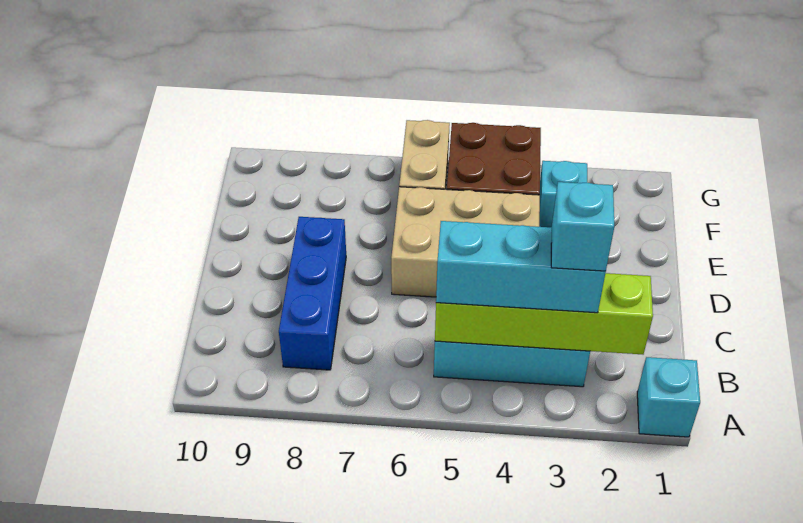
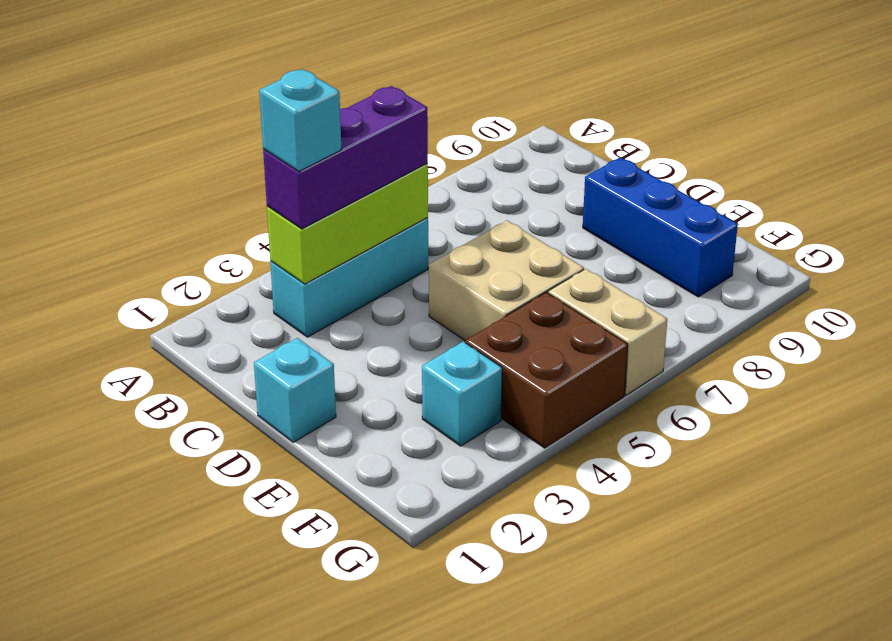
cyan 1x1 brick [637,357,700,437] -> cyan 1x1 brick moved to [254,338,336,442]
lime 1x4 brick [435,273,653,354] -> lime 1x3 brick [267,164,428,284]
cyan 1x3 brick [436,221,606,313] -> purple 1x3 brick [263,86,428,229]
blue 1x3 brick [279,217,346,370] -> blue 1x3 brick moved to [583,158,738,297]
tan 2x3 brick [391,187,540,297] -> tan 2x2 brick [429,221,584,340]

